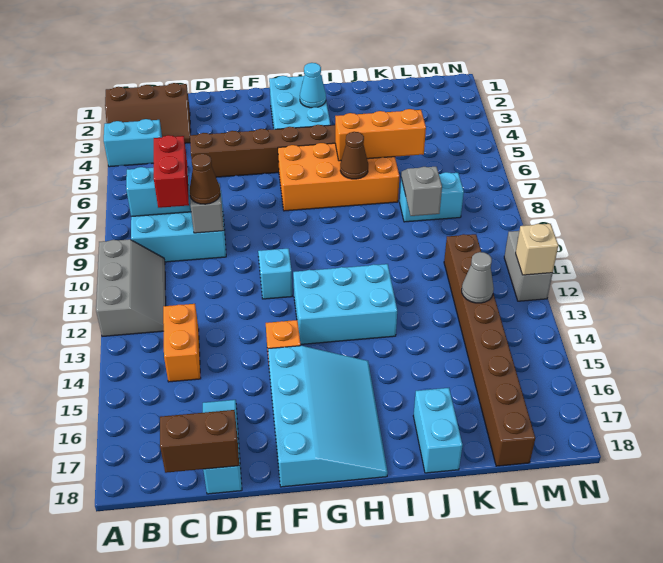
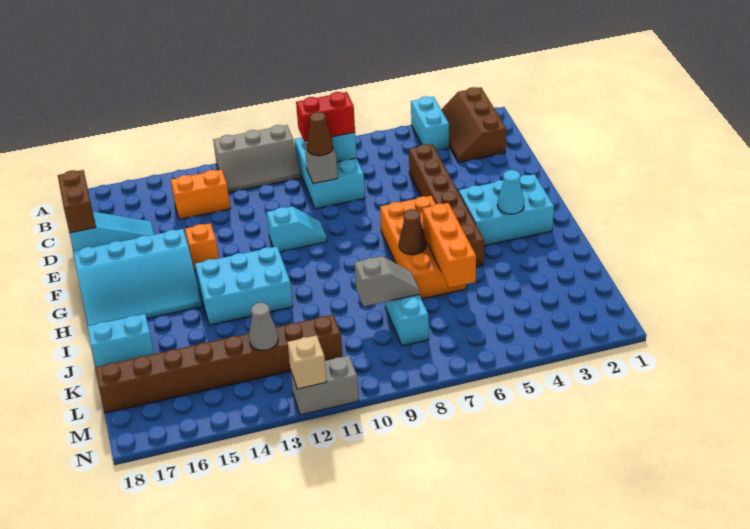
cyan 2x3 brick [293,264,397,344] -> cyan 2x3 brick turned to [195,246,293,325]

